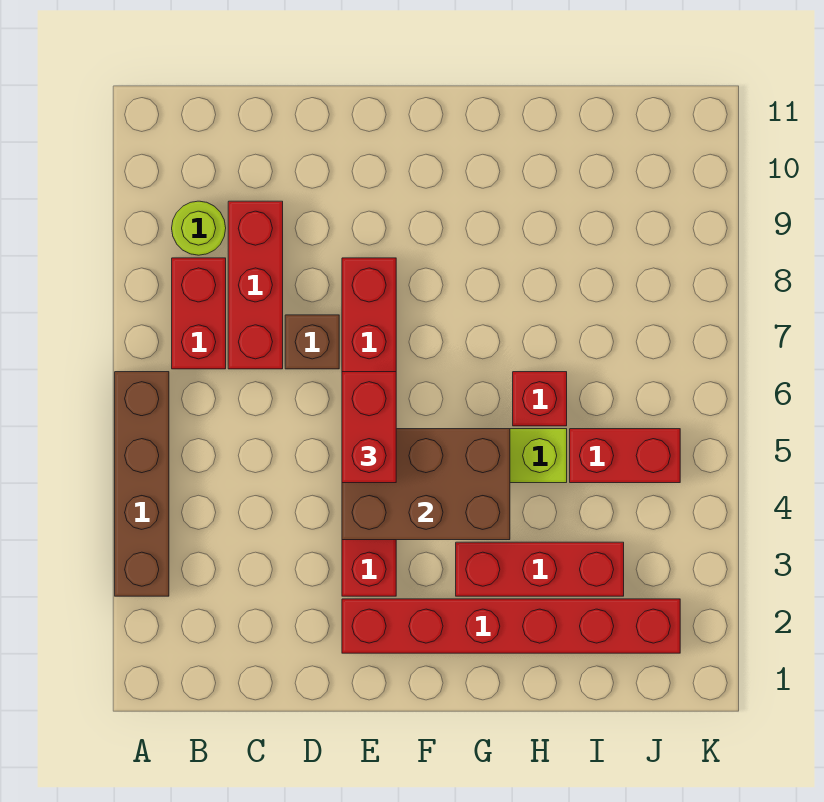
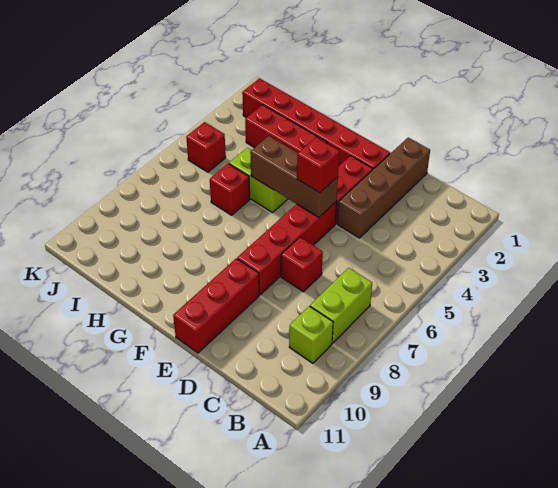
brown 1x4 brick [115,372,169,596] -> brown 1x4 brick moved to [337,138,430,238]
red 1x2 brick [172,258,226,369] -> lime 1x2 brick [310,268,372,343]
lime 1x1 round brick [172,201,226,255] -> lime 1x1 brick [289,306,333,363]
red 1x3 brick [228,201,283,369] -> red 1x3 brick moved to [173,258,259,353]
brown 1x1 brick [285,315,339,369] -> red 1x1 brick [281,237,323,292]
brown 2x3 brick [342,429,510,540] -> brown 1x3 brick [250,136,338,217]
red 1x2 brick [342,372,396,483] -> red 1x1 brick [297,137,339,193]
red 1x2 brick [570,429,680,483] -> red 1x1 brick [186,122,226,172]

